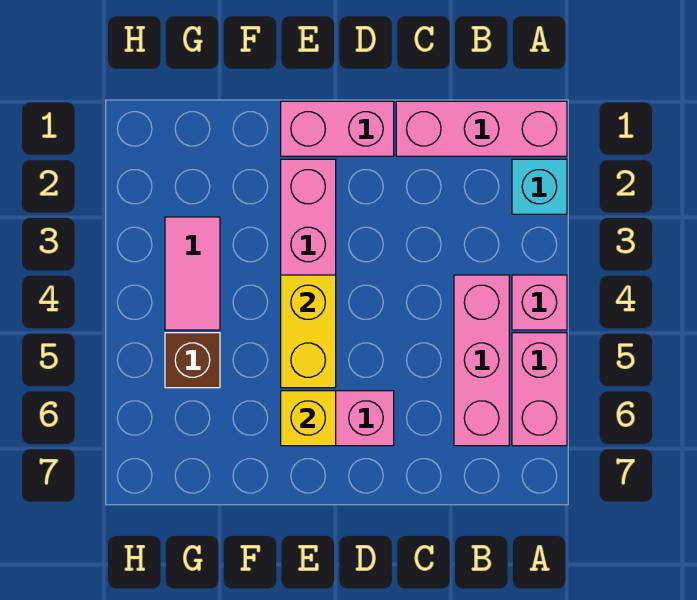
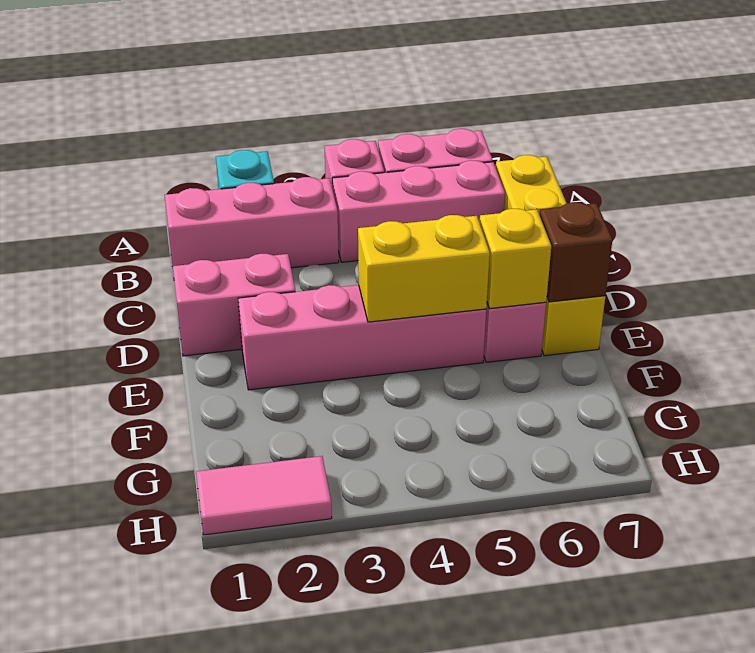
pink 1x3 brick [396,101,567,156] -> pink 1x3 brick turned to [165,177,339,275]
none -> yellow 1x4 brick [496,155,605,356]
pink 1x2 brick [281,101,394,156] -> pink 1x2 brick turned to [173,254,295,356]
pink 1x2 tile [165,217,220,330] -> pink 1x2 tile moved to [196,456,332,535]
brown 1x1 brick [165,333,220,388] -> brown 1x1 brick moved to [540,202,612,302]

